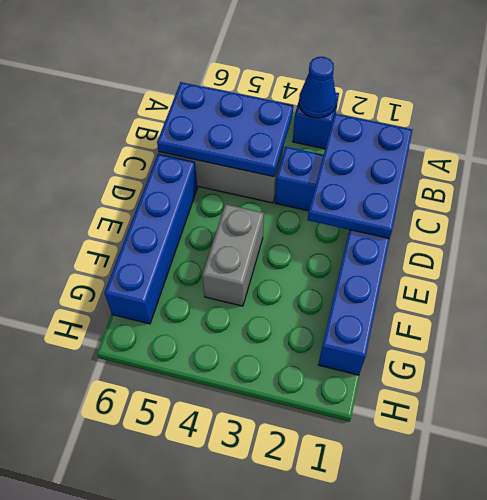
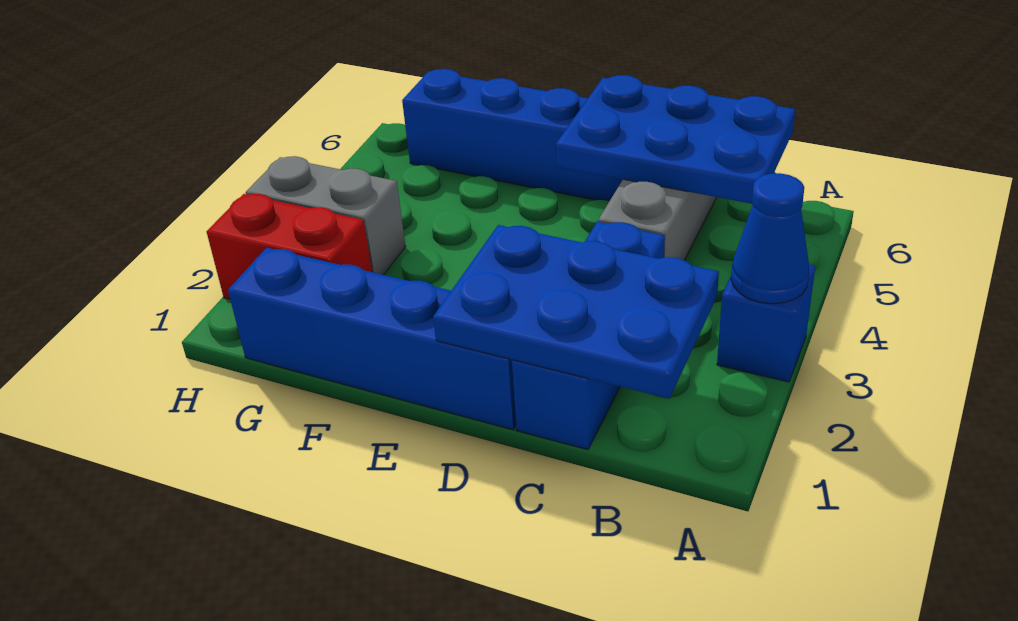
blue 2x3 plate [157,82,293,177] -> blue 2x3 plate turned to [556,75,795,204]
grey 1x2 brick [202,204,264,306] -> grey 1x2 brick moved to [246,156,406,275]
none -> red 1x2 brick [206,194,372,299]

